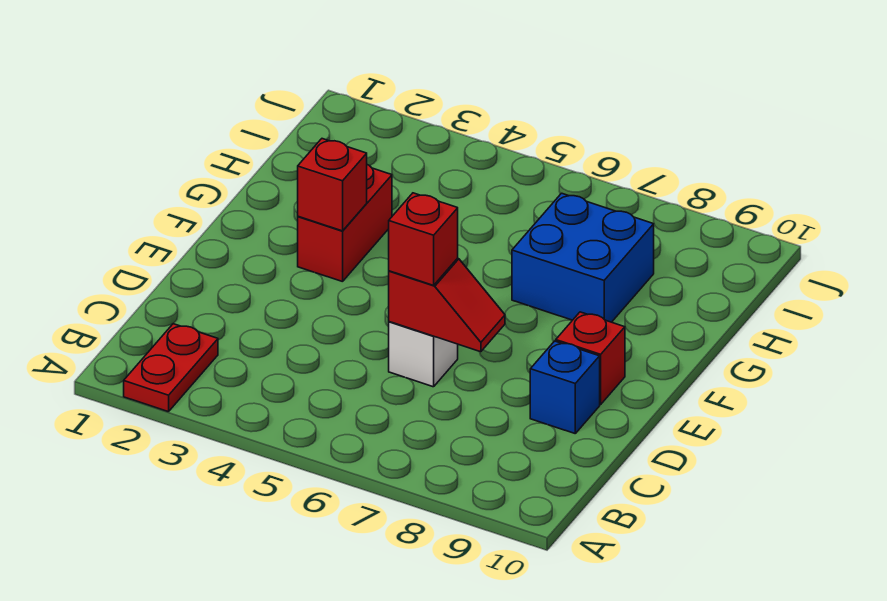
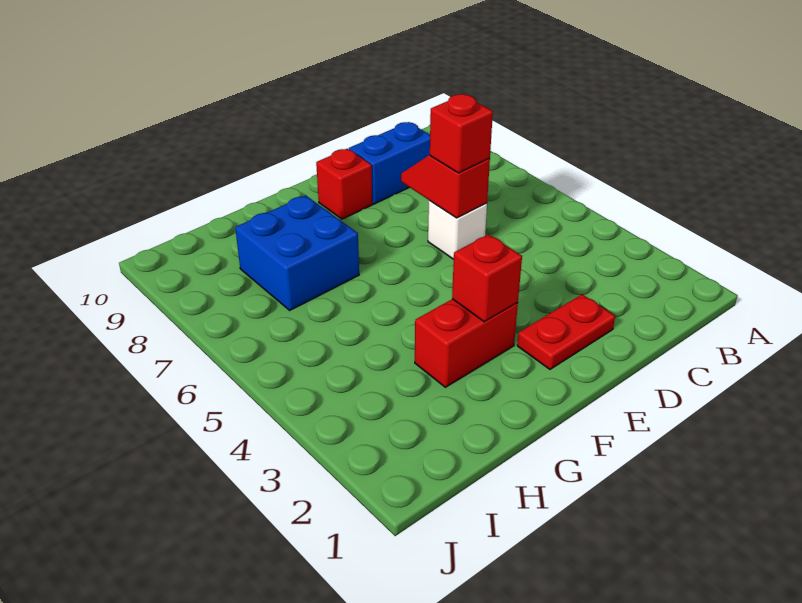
red 1x2 plate [124,324,218,412] -> red 1x2 plate moved to [517,294,615,369]
blue 1x1 brick [530,341,600,433] -> blue 1x2 brick [349,122,430,204]

